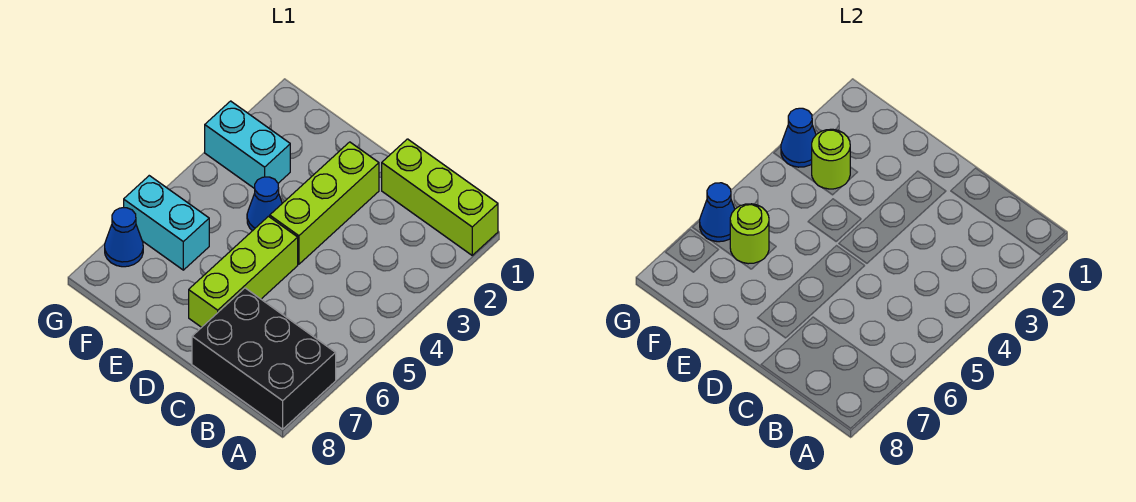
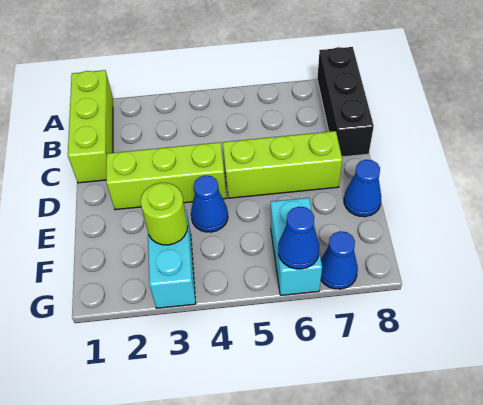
black 2x3 brick [192,288,336,429] -> black 1x3 brick [317,47,374,157]
lime 1x1 round brick [730,204,769,264] -> none
blue 1x1 cone [781,108,816,167] -> blue 1x1 cone moved to [344,160,381,217]

